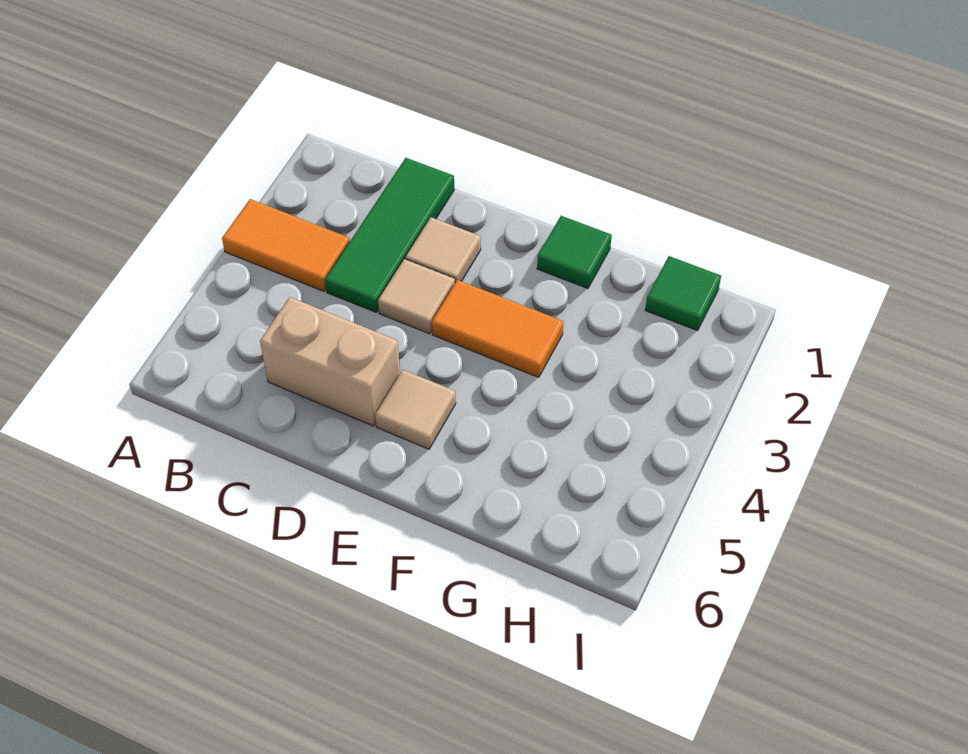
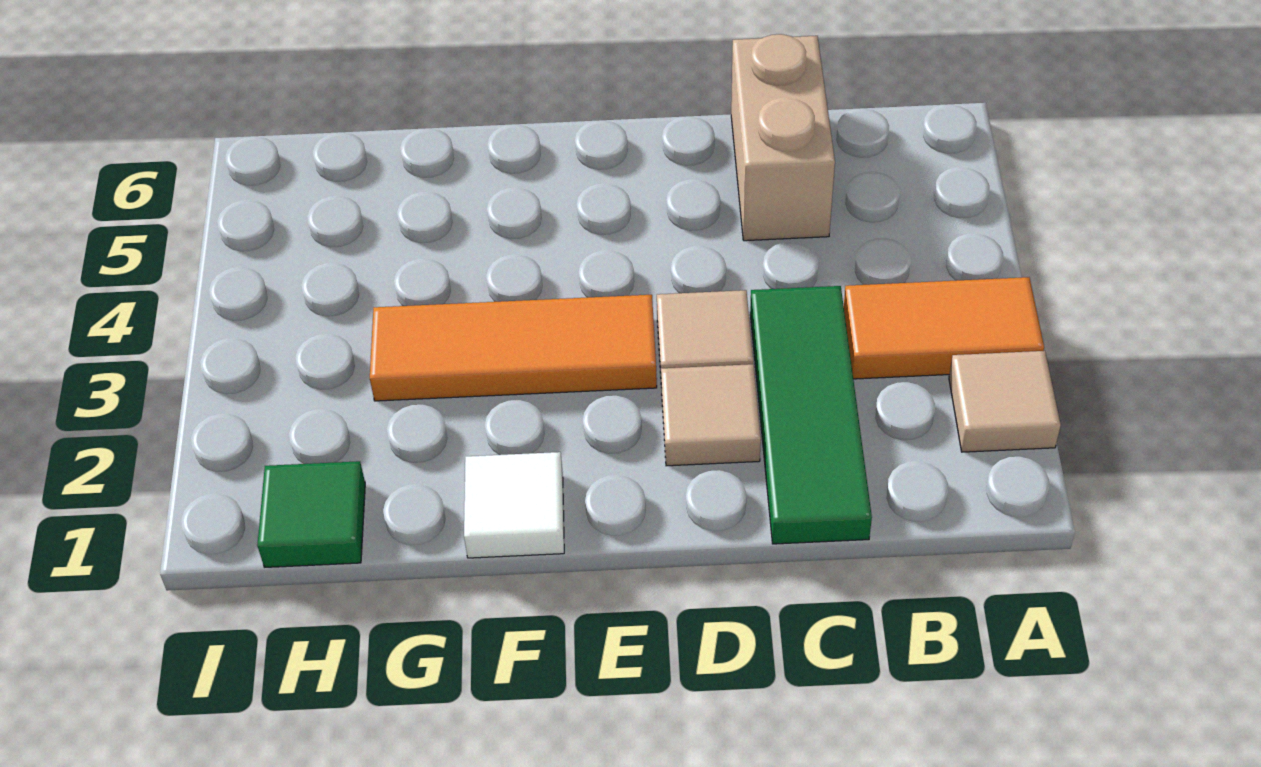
tan 1x2 brick [260,297,400,426] -> tan 1x2 brick turned to [731,34,835,241]
orange 1x2 tile [432,280,564,377] -> orange 1x3 tile [370,295,657,401]
tan 1x1 tile [375,370,456,449] -> tan 1x1 tile moved to [949,351,1061,452]
green 1x1 tile [537,216,612,289] -> white 1x1 tile [464,452,564,558]

